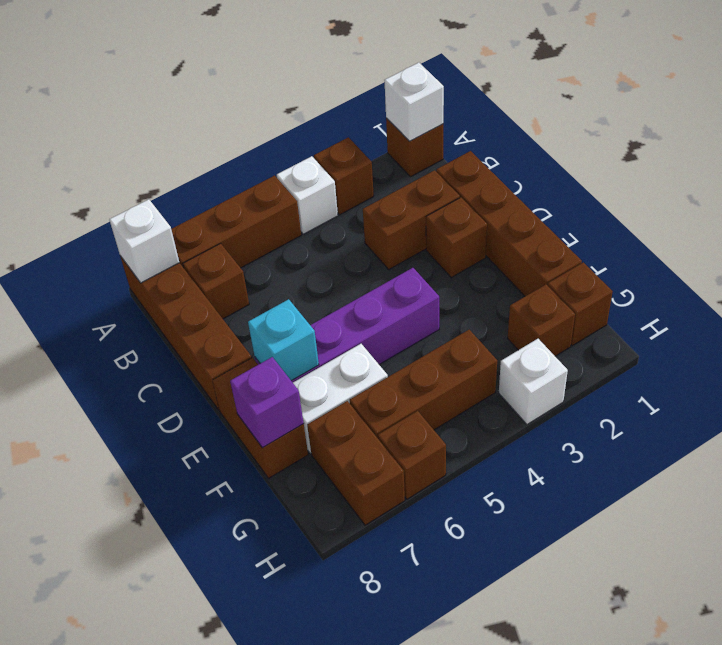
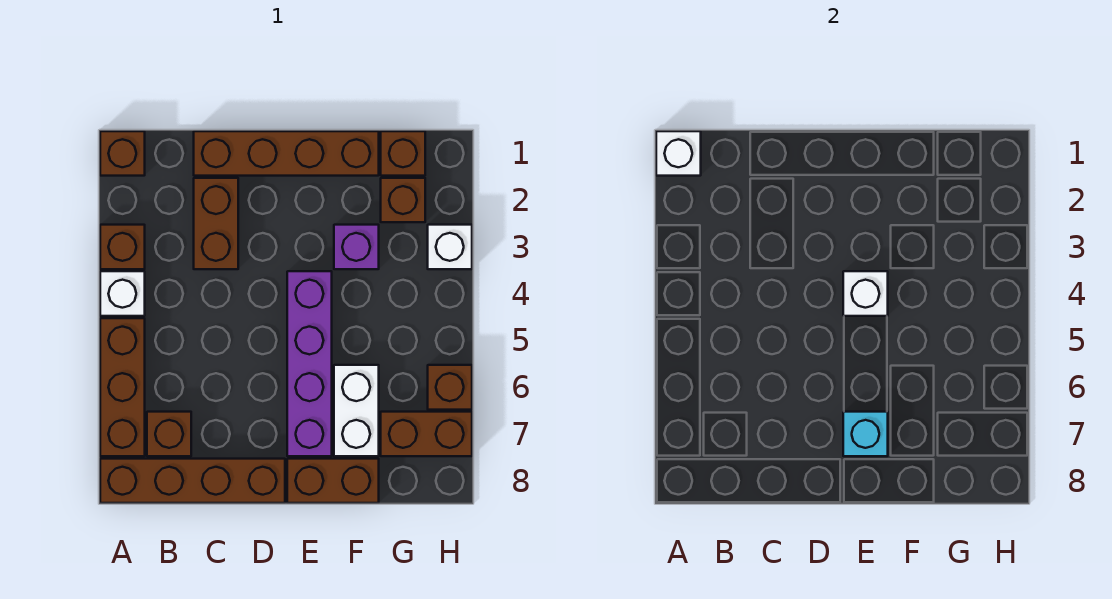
white 1x1 brick [109,199,179,283] -> white 1x1 brick moved to [843,271,888,316]
brown 1x1 brick [426,197,487,277] -> none
purple 1x1 brick [230,357,304,448] -> purple 1x1 brick moved to [334,225,379,269]
brown 1x3 brick [350,330,497,438] -> none

